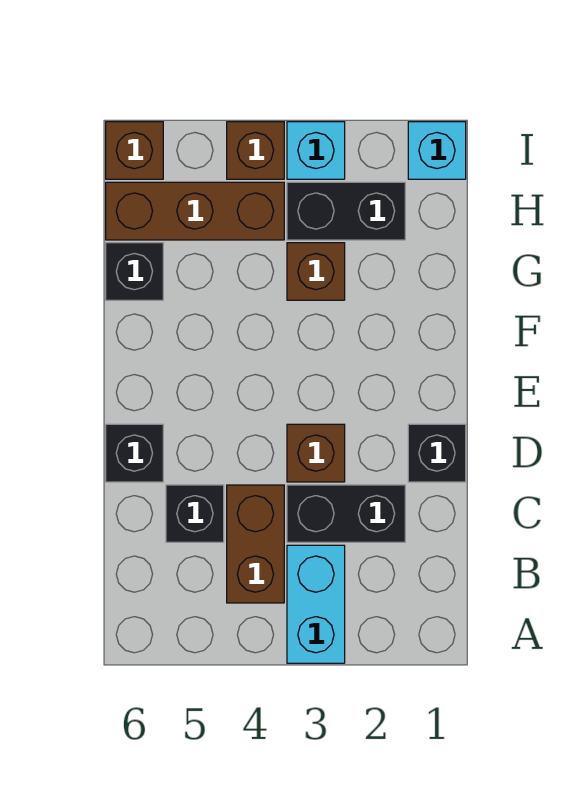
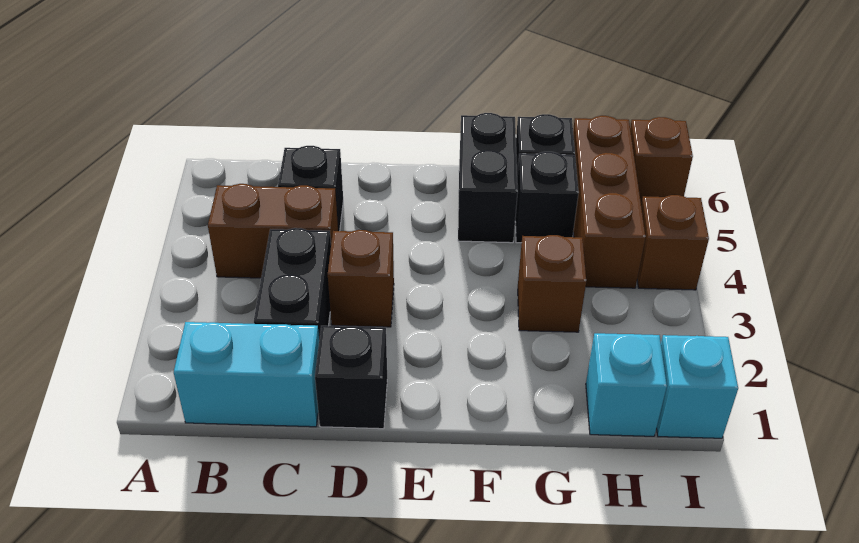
cyan 1x2 brick [287,545,345,663] -> cyan 1x2 brick moved to [174,322,319,427]
black 1x1 brick [106,424,163,482] -> black 1x1 brick moved to [515,152,579,243]
black 1x2 brick [287,182,405,240] -> black 1x2 brick moved to [458,113,518,243]
cyan 1x1 brick [287,122,345,179] -> cyan 1x1 brick moved to [586,333,667,436]

